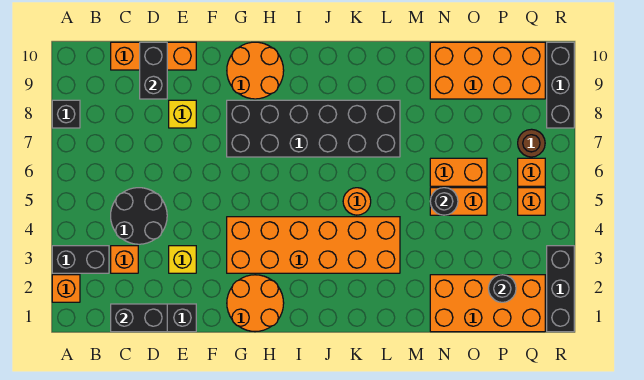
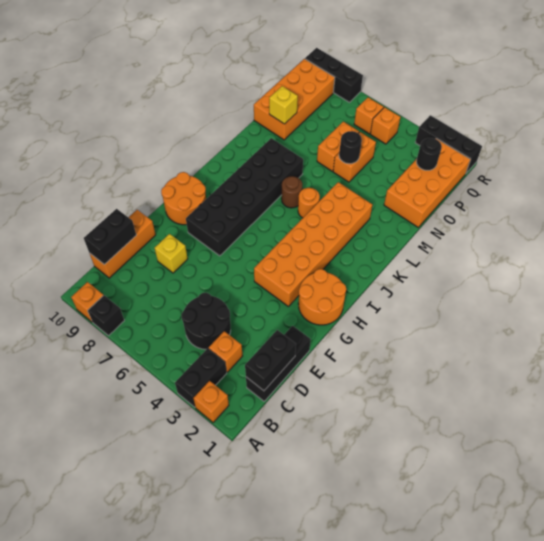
none -> orange 1x1 brick [71,282,104,322]
black 1x2 brick [140,42,167,99] -> black 1x2 brick turned to [84,209,136,265]
yellow 1x1 brick [169,246,196,273] -> yellow 1x1 brick moved to [269,86,298,124]
brown 1x1 round brick [518,129,545,157] -> brown 1x1 round brick moved to [281,176,302,208]

